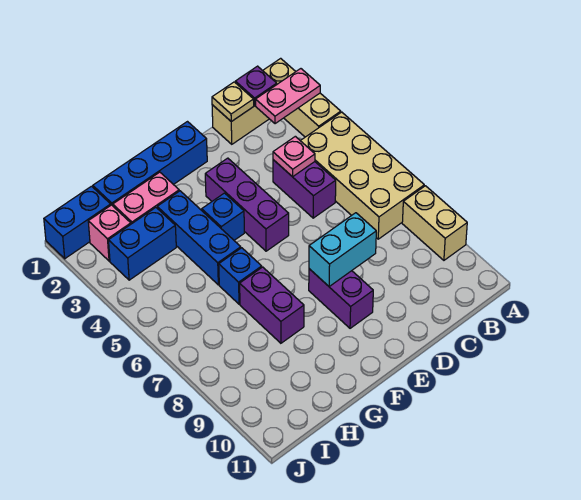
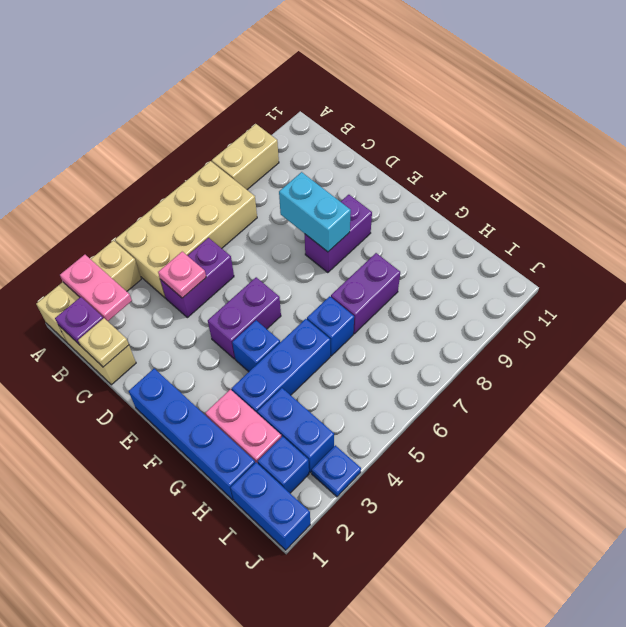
purple 1x3 brick [205,158,289,251] -> purple 1x2 brick [208,277,281,359]
pink 1x1 brick [88,205,131,261] -> blue 1x1 brick [258,436,309,493]
none -> blue 1x1 plate [311,445,361,497]

